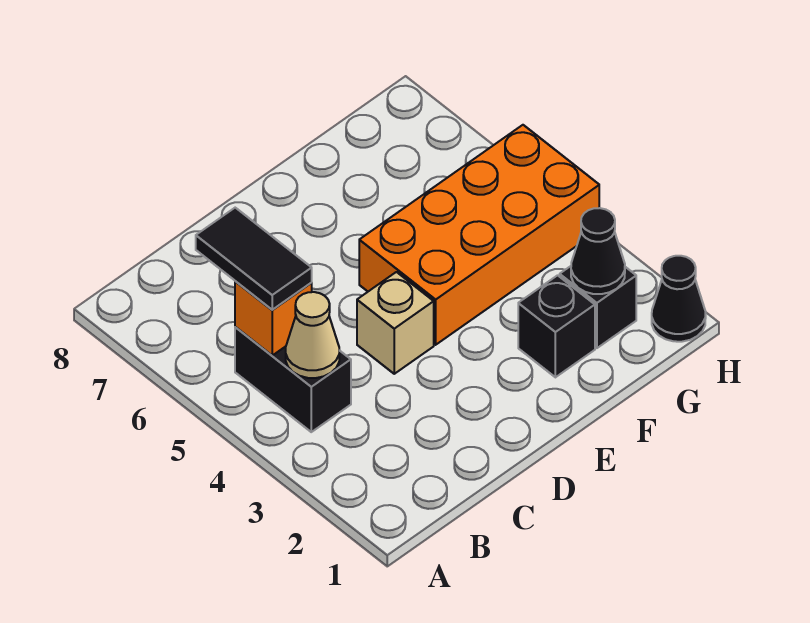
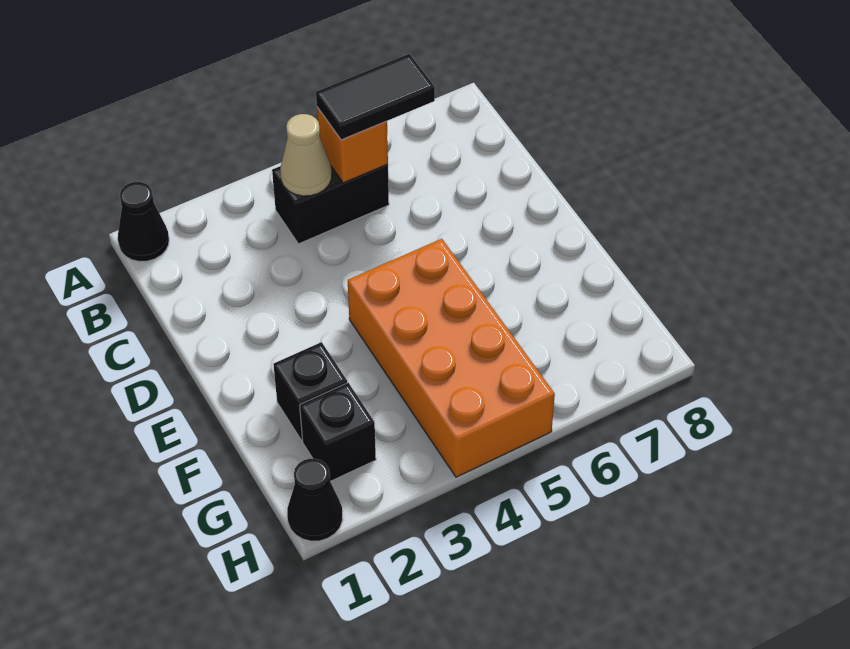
tan 1x1 brick [357,272,434,374] -> none
black 1x1 cone [571,208,625,294] -> black 1x1 cone moved to [118,182,169,262]

